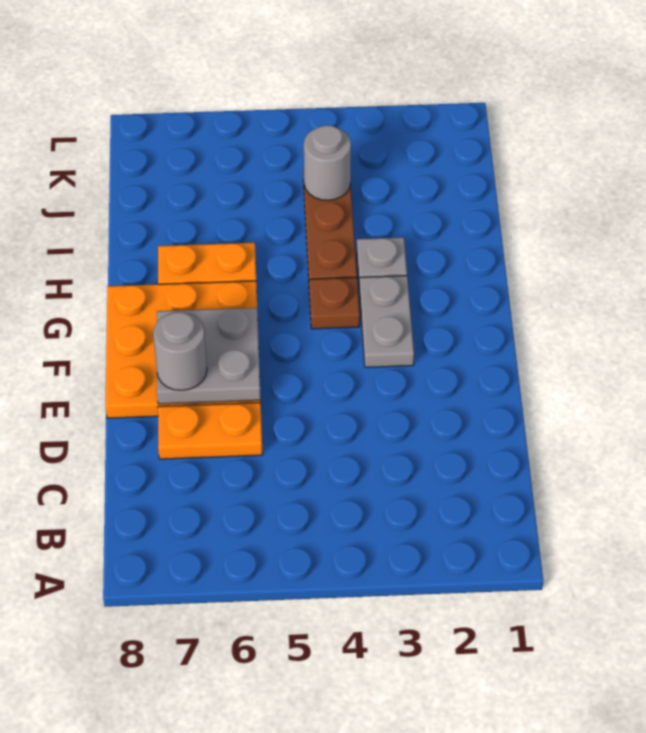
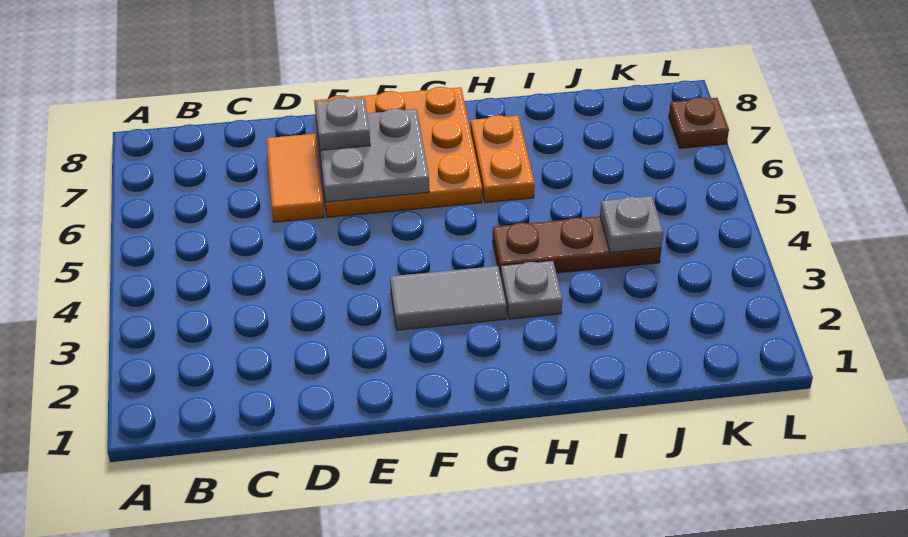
orange 1x2 plate [158,403,263,459] -> orange 1x2 tile [266,134,324,222]
grey 1x1 round brick [153,312,207,390] -> grey 1x1 plate [315,97,370,150]
grey 1x2 plate [359,276,414,367] -> grey 1x2 tile [390,266,506,330]
brown 1x1 plate [309,277,360,329] -> brown 1x1 plate moved to [669,97,729,148]
grey 1x1 round brick [304,125,351,200] -> grey 1x1 plate [600,196,663,253]

